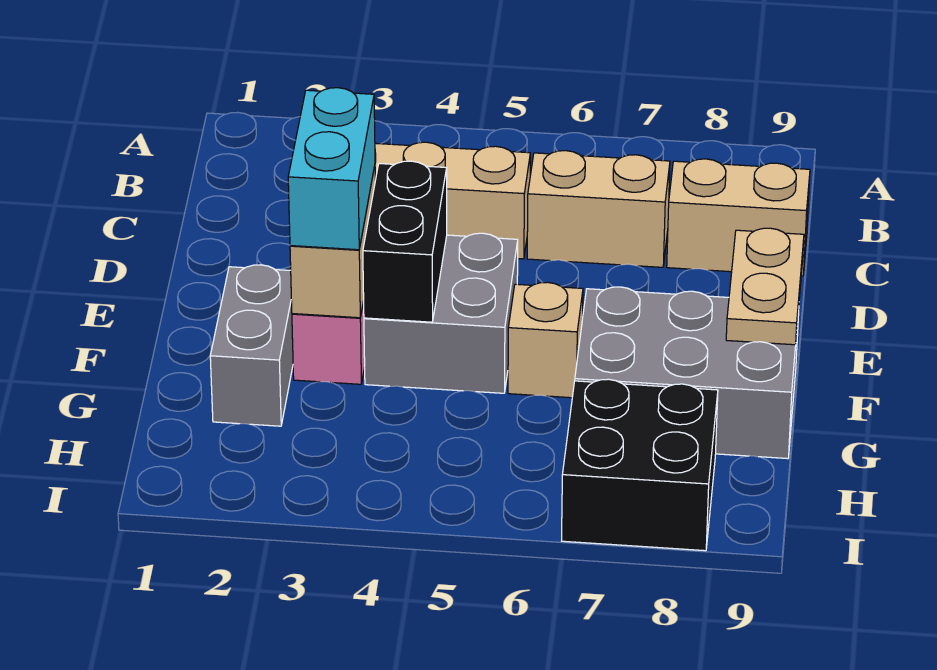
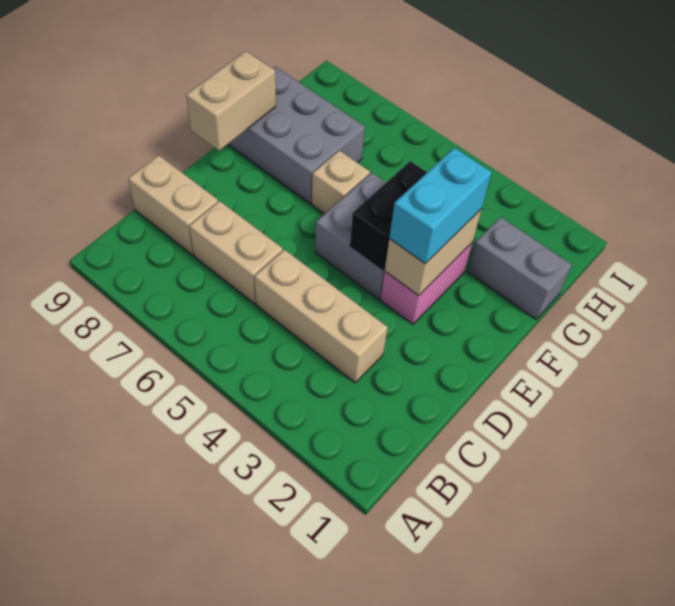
tan 1x2 plate [726,228,804,345] -> tan 1x2 brick [186,51,276,151]
grey 1x2 brick [210,265,293,426] -> grey 1x2 brick turned to [468,217,572,319]
black 2x2 brick [562,379,718,551] -> none

